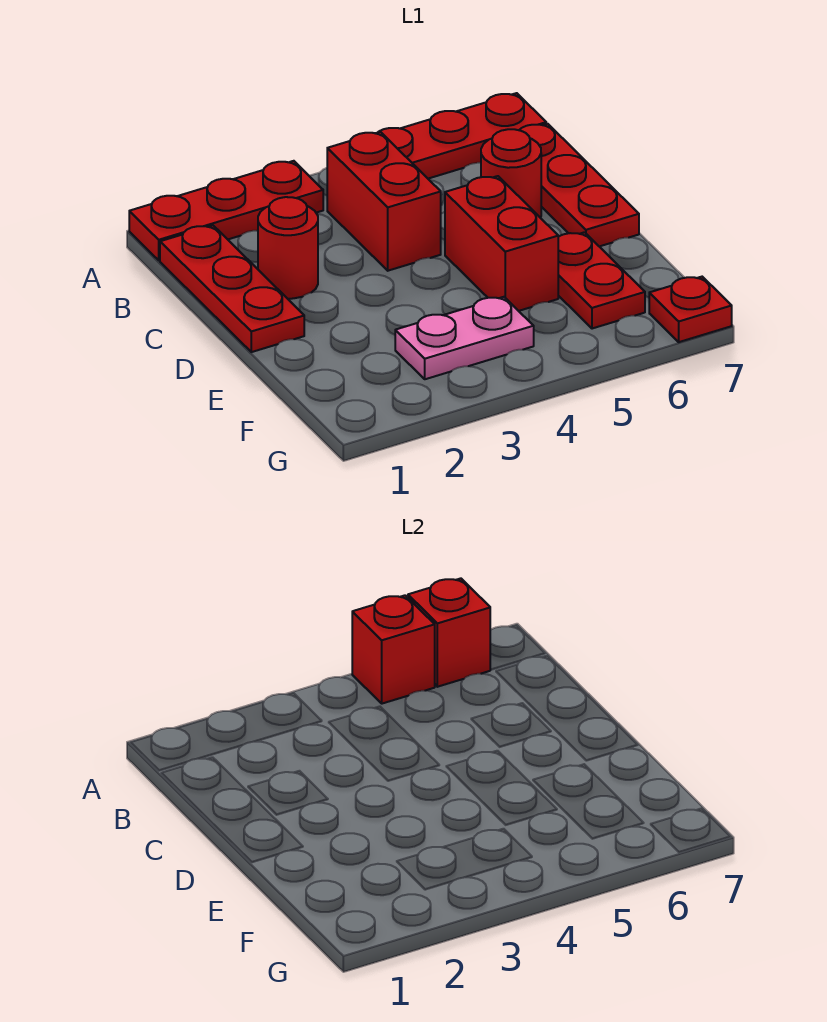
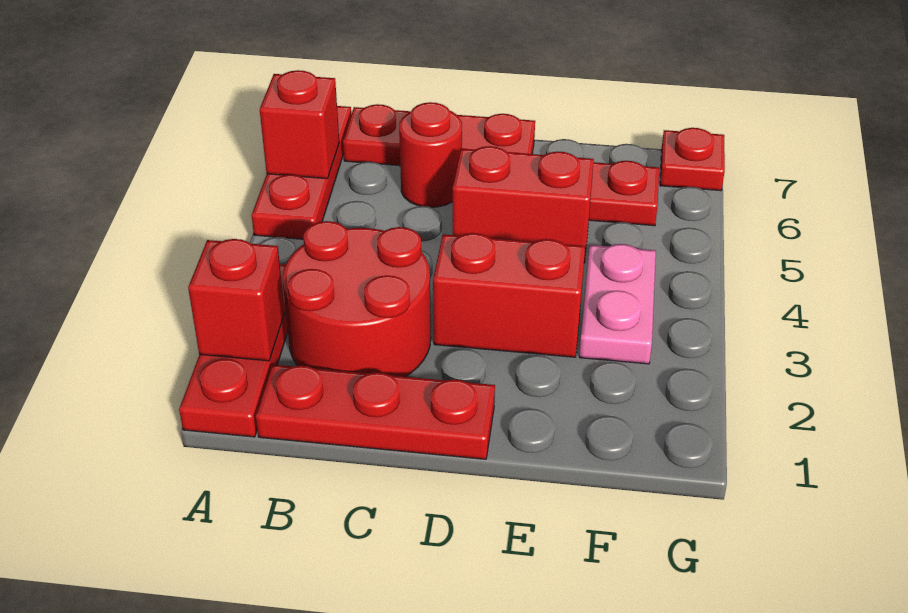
red 1x1 brick [352,595,435,704] -> red 1x1 brick moved to [188,239,285,361]
red 1x2 brick [327,132,441,271] -> red 1x2 brick moved to [433,233,585,357]
red 1x1 round brick [258,197,318,299] -> red 2x2 round brick [283,221,431,377]

